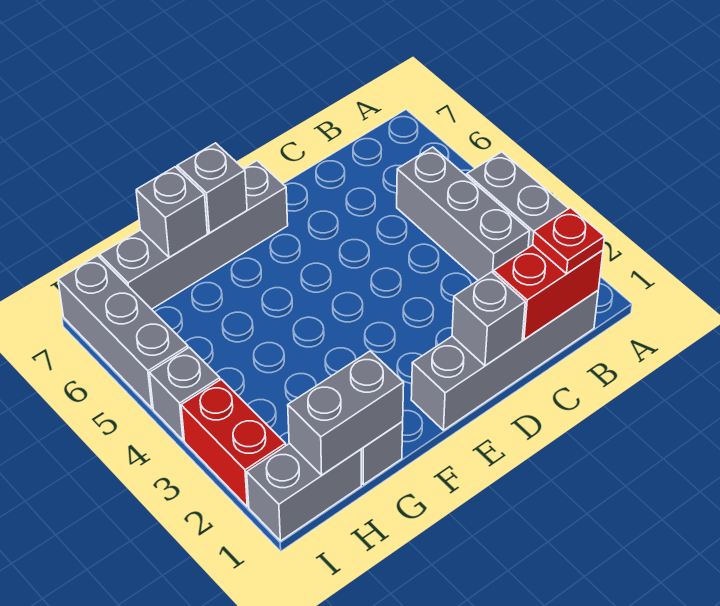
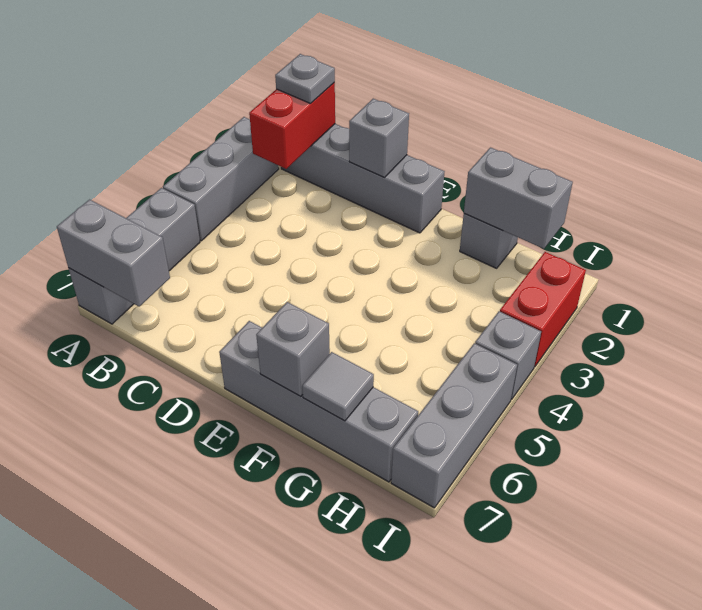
red 1x2 brick [494,245,603,340] -> red 1x2 brick turned to [249,83,335,169]
red 1x1 plate [533,208,605,274] -> grey 1x1 plate [275,54,335,103]
grey 1x3 brick [397,147,530,280] -> grey 1x3 brick moved to [69,188,200,324]
grey 1x1 brick [136,167,207,257] -> grey 1x1 tile [302,352,374,421]
grey 1x2 brick [247,443,361,541] -> grey 1x2 brick moved to [57,200,170,306]

